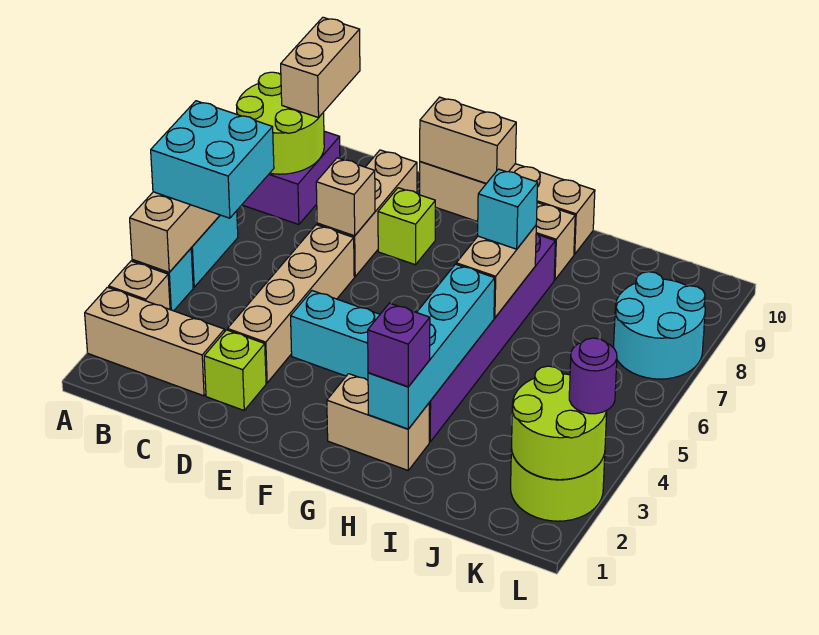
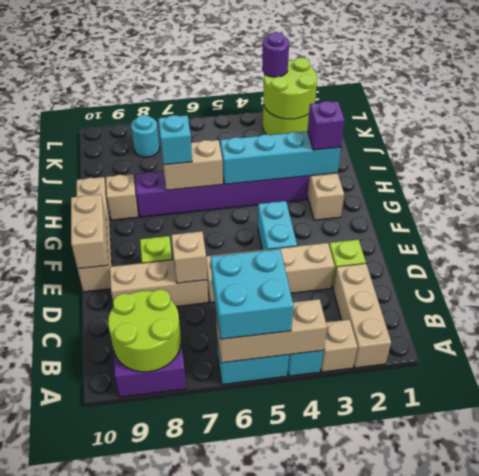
tan 1x2 brick [281,17,360,118] -> none
cyan 2x2 round brick [614,272,705,379] -> cyan 1x1 round brick [131,115,160,157]

